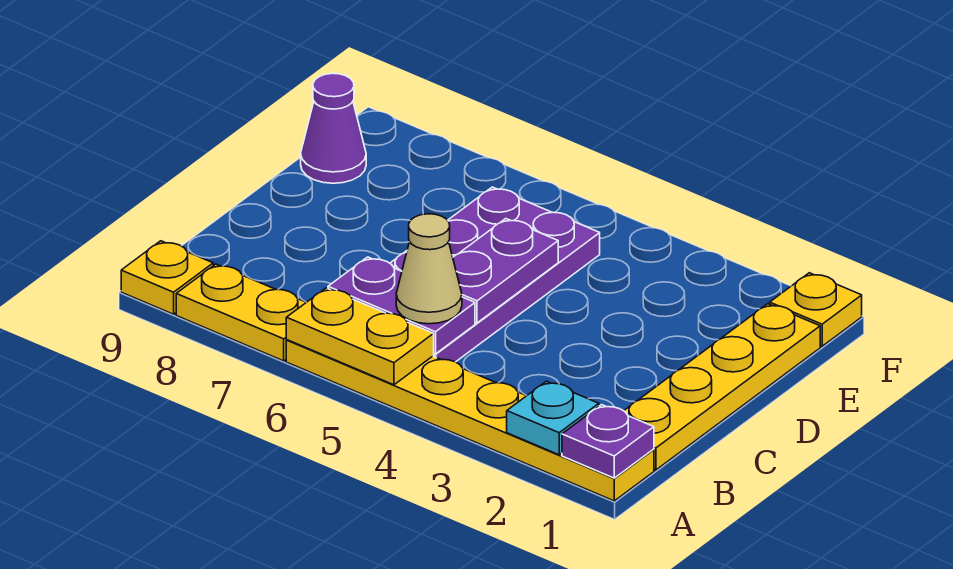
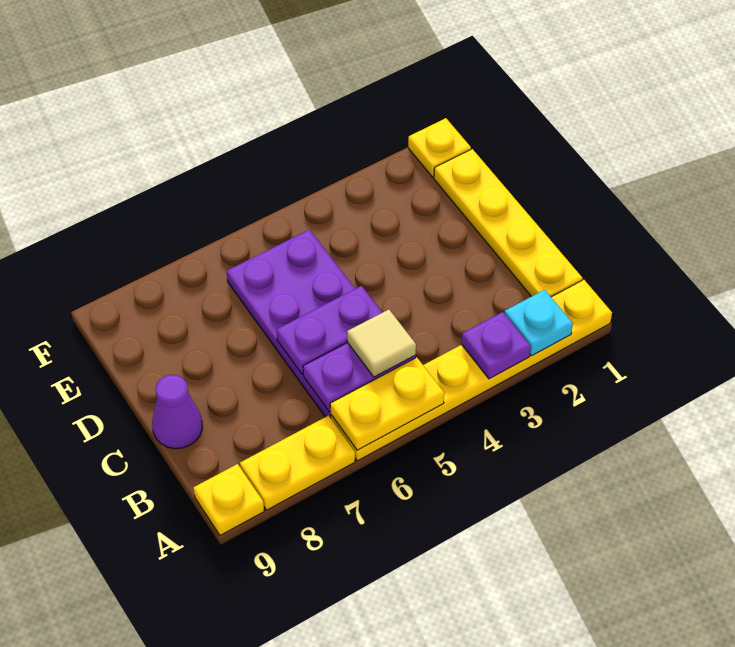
purple 1x1 plate [562,405,654,478] -> purple 1x1 plate moved to [462,312,531,379]
tan 1x1 cone [396,214,462,324] -> tan 1x1 tile [347,310,416,377]
purple 1x2 plate [453,219,558,323] -> purple 1x2 plate turned to [276,286,382,375]
purple 1x1 cone [301,73,366,183] -> purple 1x1 cone moved to [152,375,202,449]

